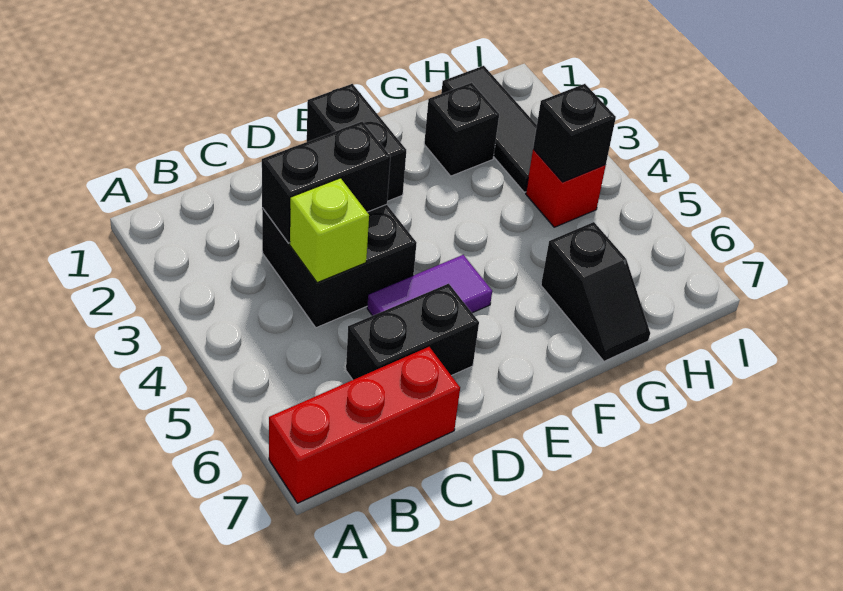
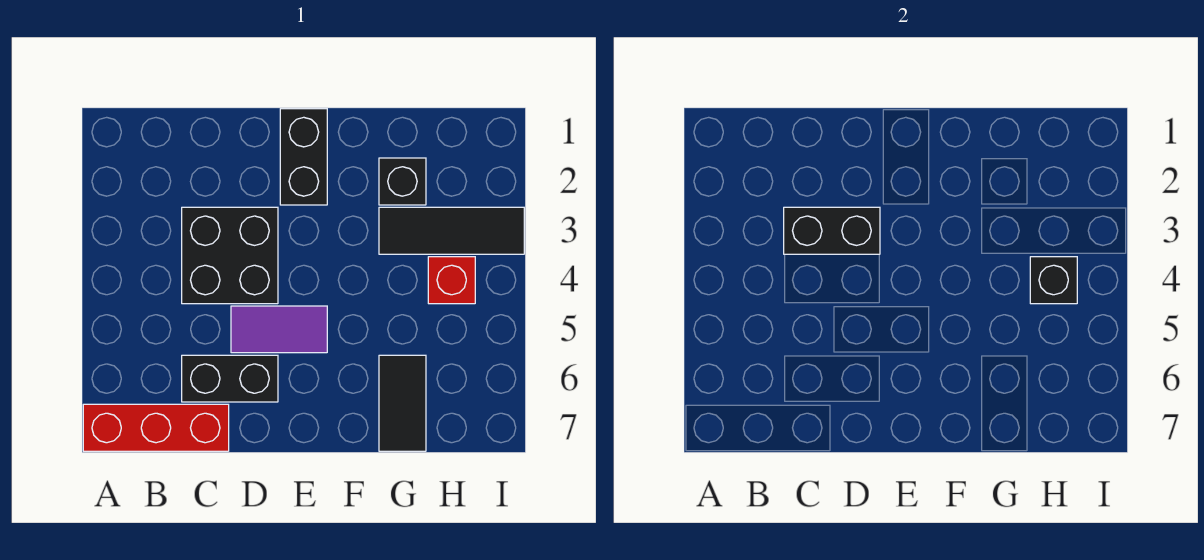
lime 1x1 brick [290,178,369,283] -> none
black 1x2 slope [541,222,650,361] -> black 1x2 tile [379,355,426,451]
black 1x3 tile [441,66,537,192] -> black 1x3 tile turned to [379,207,524,254]

